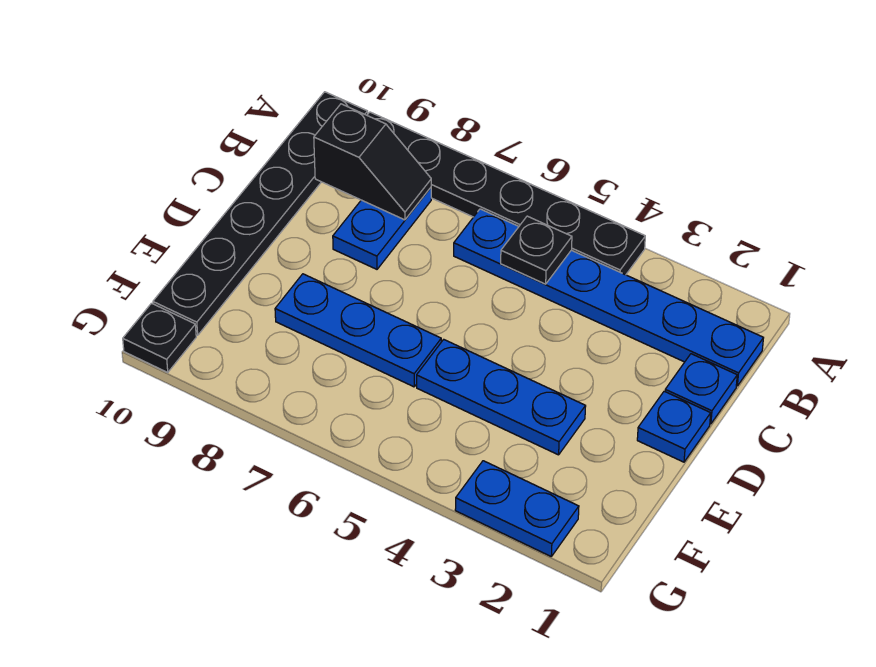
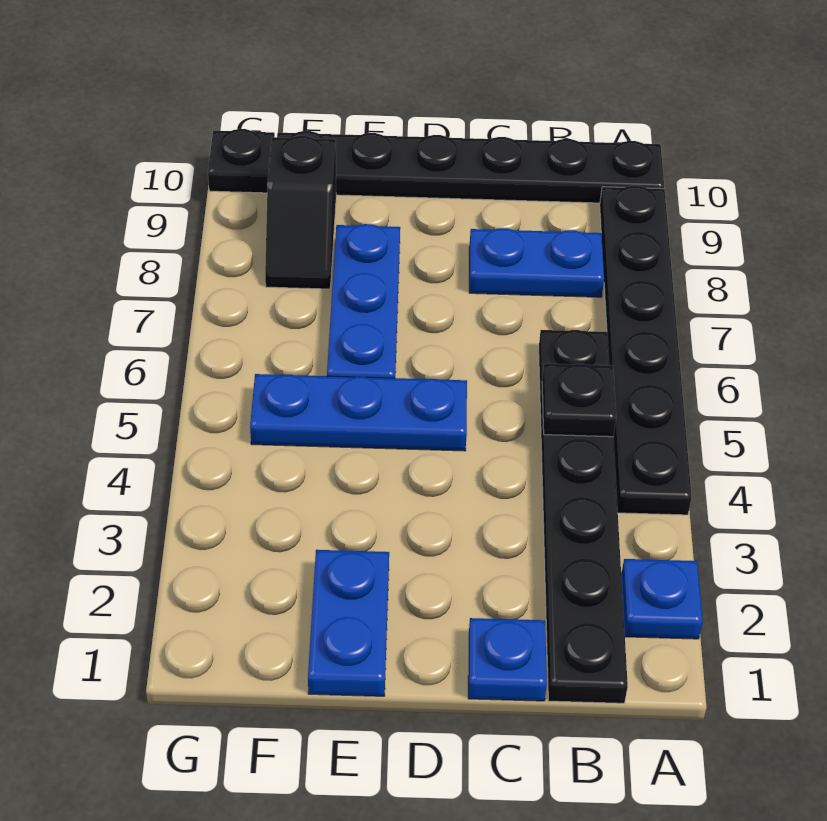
blue 1x6 plate [454,209,763,386] -> black 1x6 plate [539,330,628,703]
black 1x2 slope [314,104,431,220] -> black 1x2 slope moved to [265,136,336,289]
blue 1x1 plate [637,391,711,462] -> blue 1x1 plate moved to [621,559,703,639]
blue 1x3 plate [417,339,586,455] -> blue 1x3 plate turned to [250,374,467,451]
blue 1x2 plate [455,461,579,556] -> blue 1x2 plate moved to [308,550,389,696]

